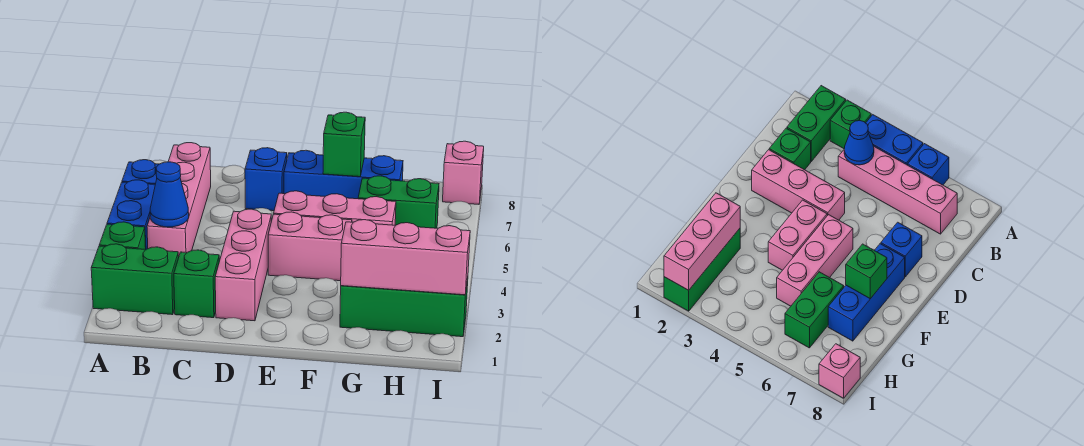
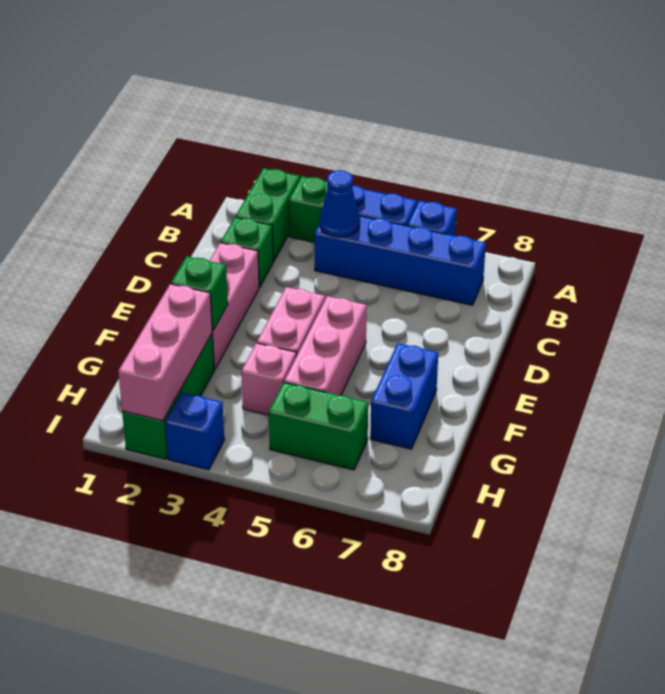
pink 1x4 brick [147,143,211,256] -> blue 1x4 brick [315,216,486,305]
pink 1x3 brick [215,209,271,321] -> pink 1x3 brick turned to [210,243,259,370]
blue 1x1 brick [245,148,287,211] -> blue 1x1 brick moved to [165,392,224,470]
blue 1x3 brick [284,150,403,199] -> blue 1x2 brick [370,343,438,449]
green 1x1 brick [323,112,365,177] -> green 1x1 brick moved to [171,256,228,331]
green 1x2 brick [358,176,439,228] -> green 1x2 brick turned to [269,382,368,470]
pink 1x1 brick [443,141,484,204] -> pink 1x1 brick moved to [241,343,296,415]

